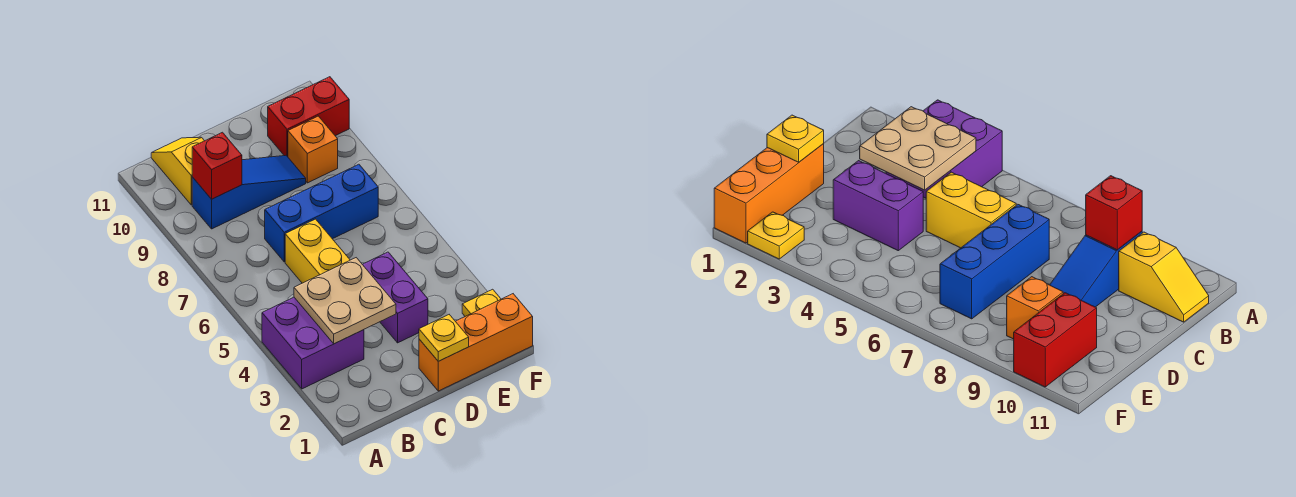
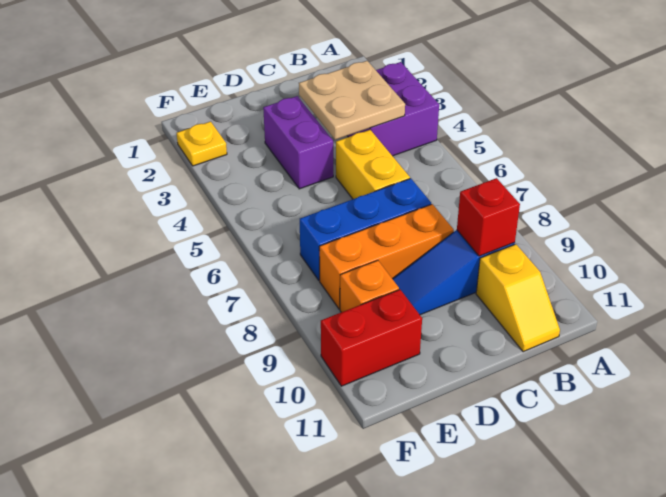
orange 1x3 brick [419,294,533,391] -> orange 1x3 brick moved to [319,204,454,309]
yellow 1x1 plate [419,315,469,361] -> none

